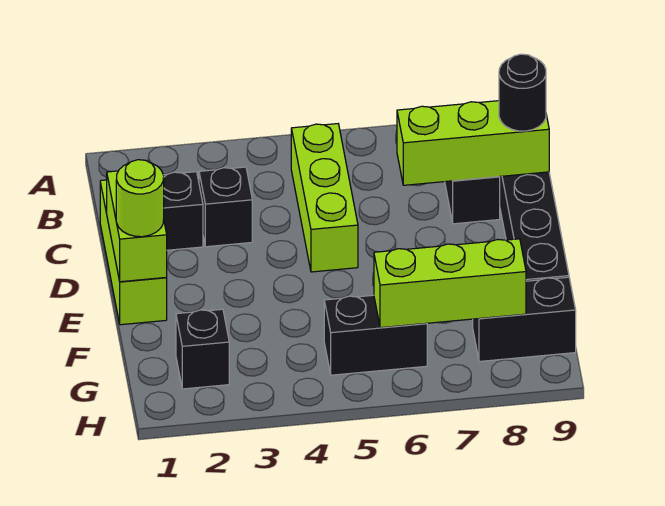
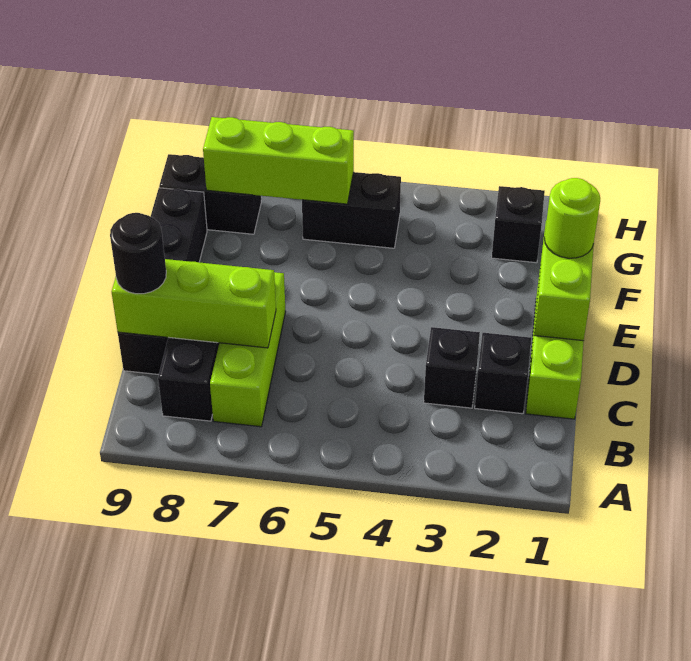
lime 1x3 brick [291,124,358,272] -> lime 1x3 brick moved to [210,272,286,427]

